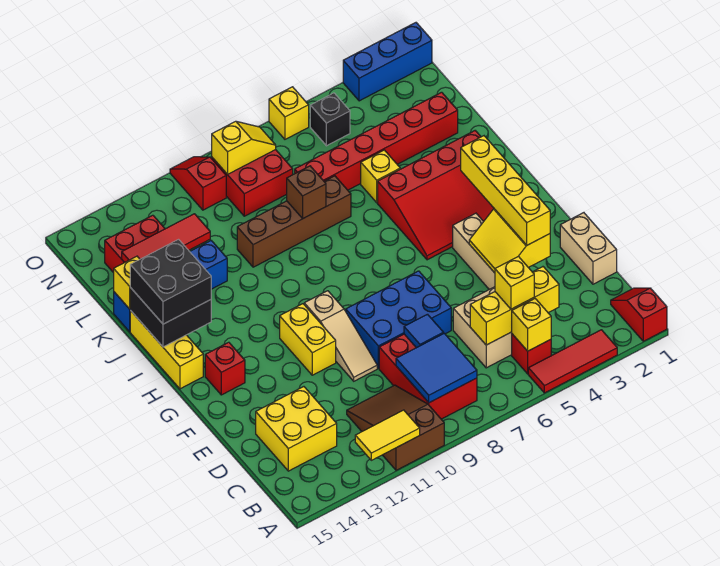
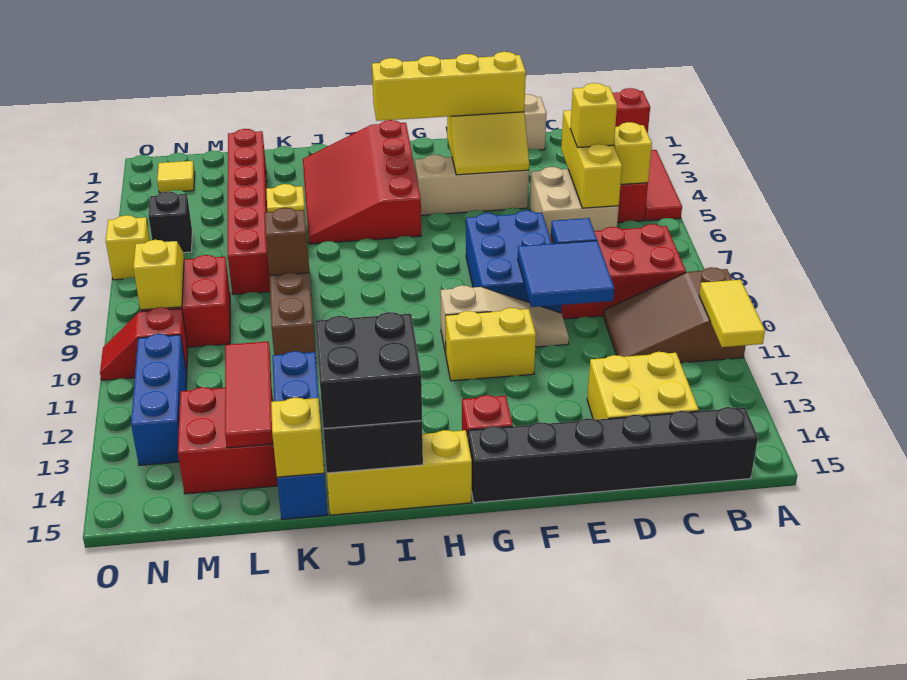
blue 2x2 tile [396,333,477,403] -> blue 2x2 tile moved to [518,241,614,307]
none -> black 1x6 brick [468,407,758,503]
red 3x4 slope [378,131,494,260] -> red 3x4 slope turned to [303,120,421,244]
none -> yellow 1x1 tile [157,161,195,193]
blue 1x3 brick [343,23,432,101] -> blue 1x3 brick moved to [131,334,187,465]

